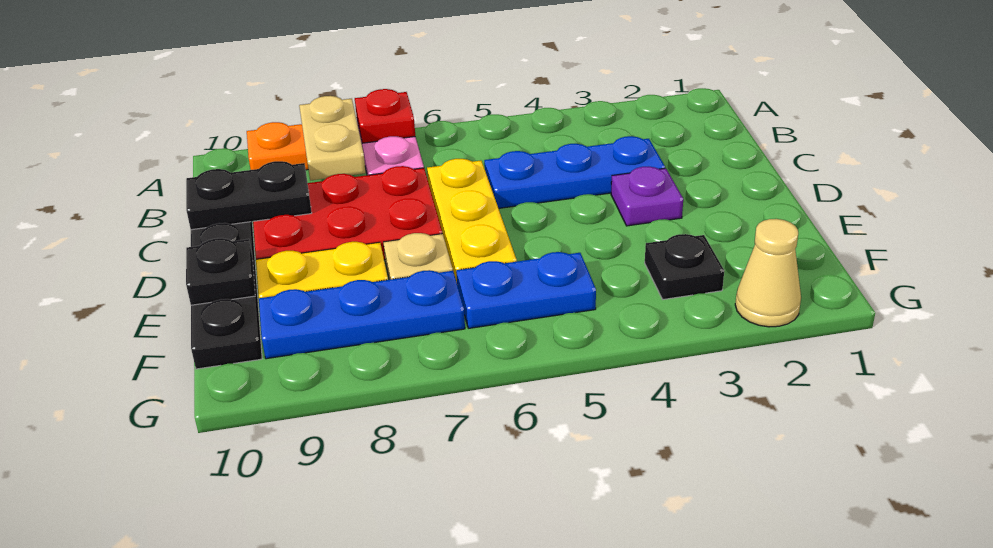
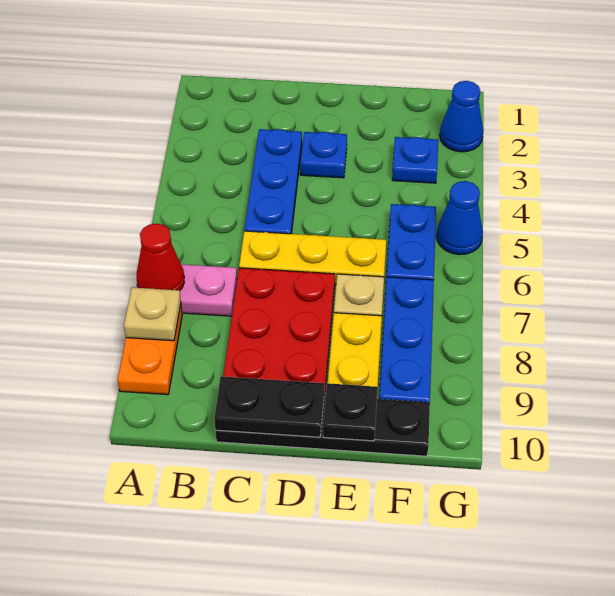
red 1x1 plate [355,89,415,143] -> red 1x1 cone [137,223,184,291]
tan 1x2 plate [299,96,366,181] -> tan 1x1 plate [124,287,181,341]
black 1x2 plate [186,161,312,230] -> black 1x2 plate turned to [214,376,324,437]
purple 1x1 plate [611,167,683,226] -> blue 1x1 plate [300,132,347,178]
black 1x1 plate [645,234,724,299] -> blue 1x1 plate [392,137,438,183]
tan 1x1 cone [735,219,801,327] -> blue 1x1 cone [440,81,483,152]
none -> blue 1x1 cone [437,181,483,255]

